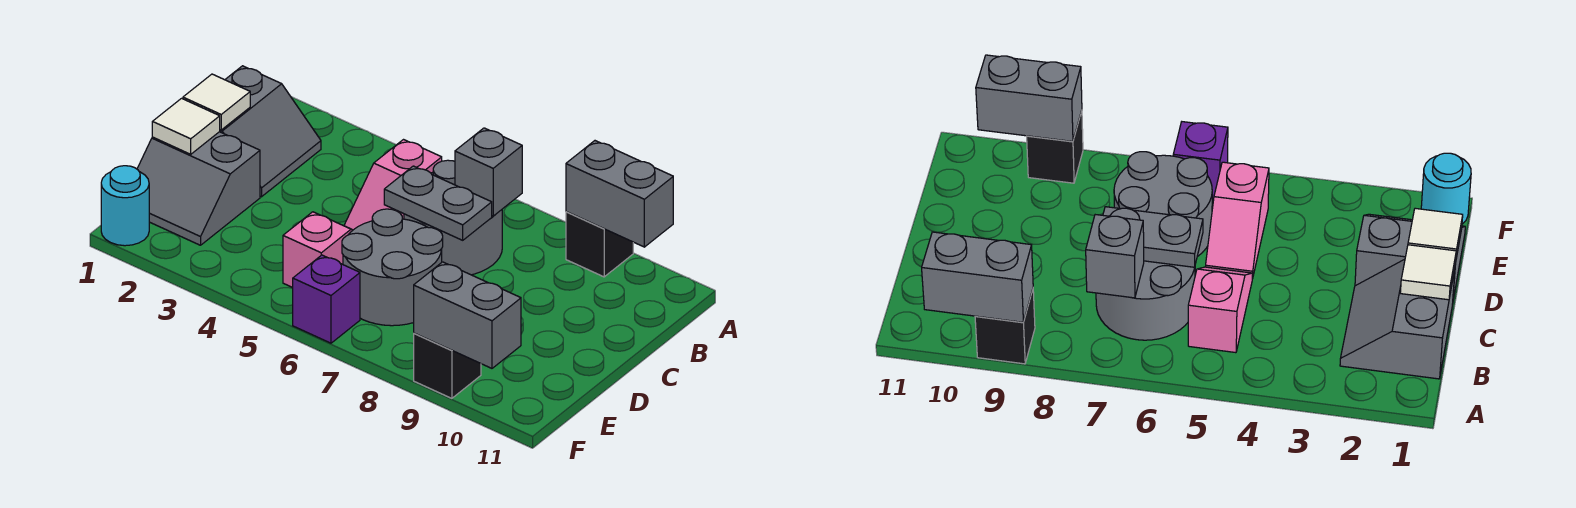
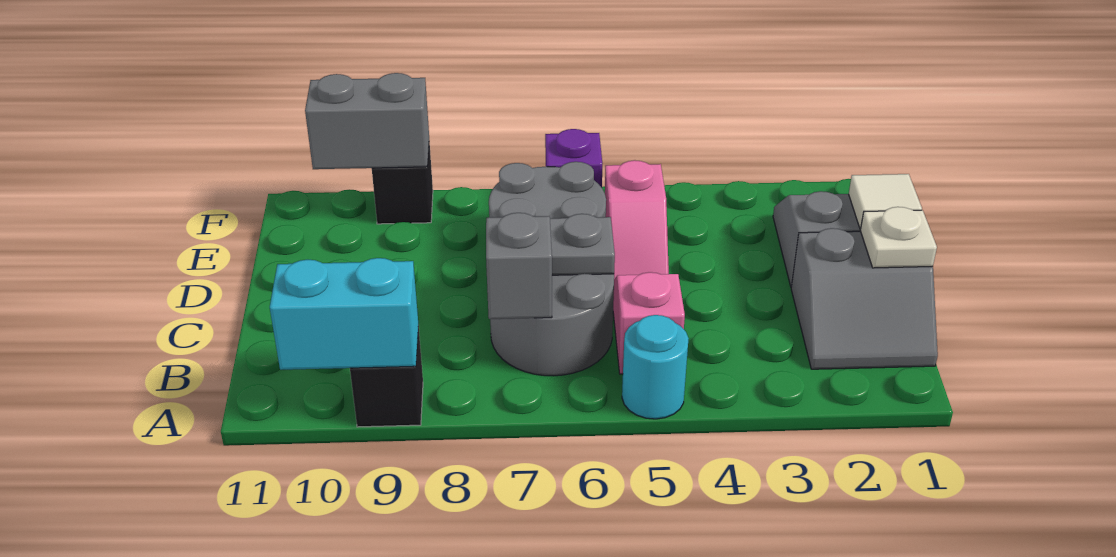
grey 1x2 brick [566,141,673,247] -> cyan 1x2 brick [270,258,418,370]
grey 2x2 slope [220,66,321,197] -> grey 2x2 slope turned to [791,228,938,369]
white 1x1 tile [183,74,250,130] -> white 1x1 plate [860,207,937,268]
cyan 1x1 round brick [101,166,149,246] -> cyan 1x1 round brick moved to [622,315,689,419]

